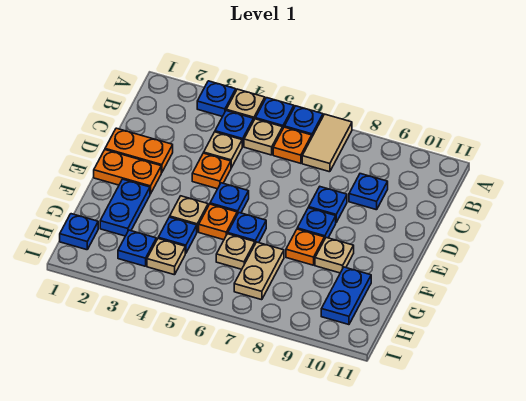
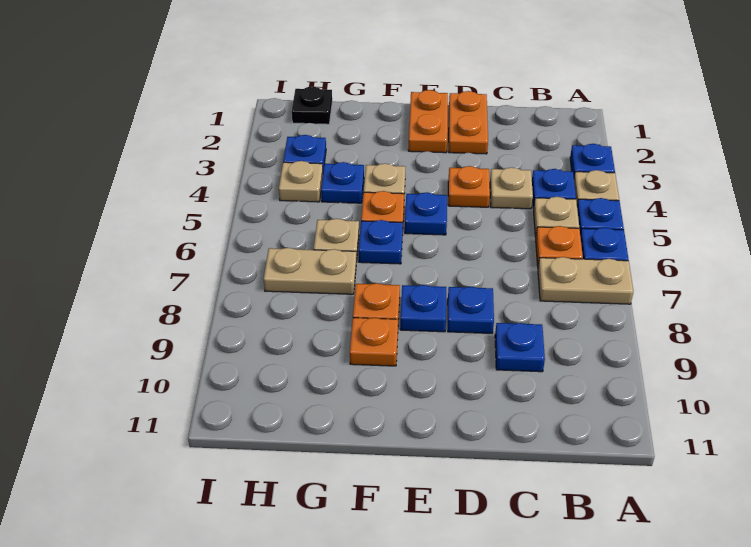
tan 1x2 tile [302,114,352,172] -> tan 1x2 plate [538,257,633,304]
blue 1x2 plate [100,179,150,236] -> none
tan 1x1 plate [315,238,354,273] -> orange 1x1 plate [350,318,398,366]
blue 1x2 plate [321,267,371,325] -> none
blue 1x1 plate [60,214,98,250] -> black 1x1 plate [292,87,332,124]

